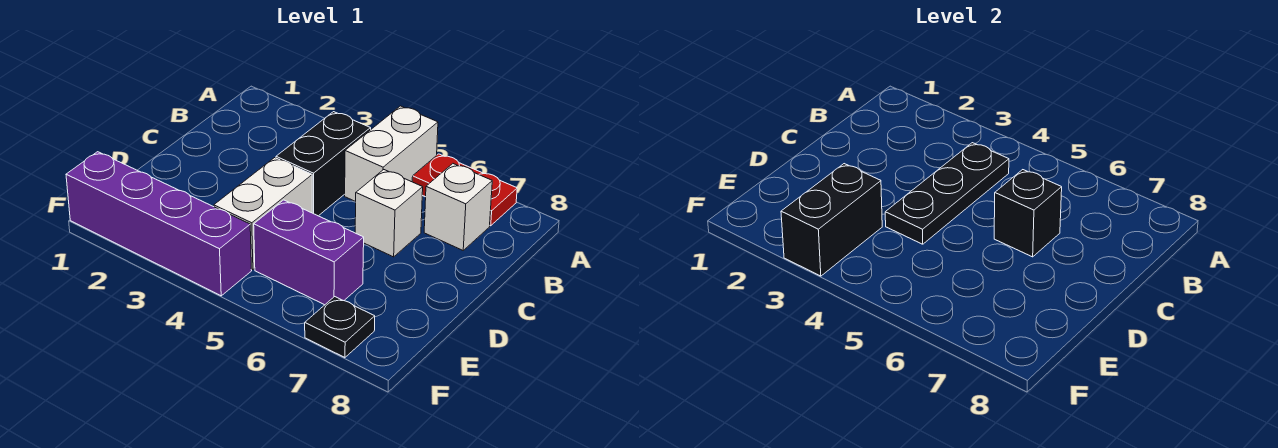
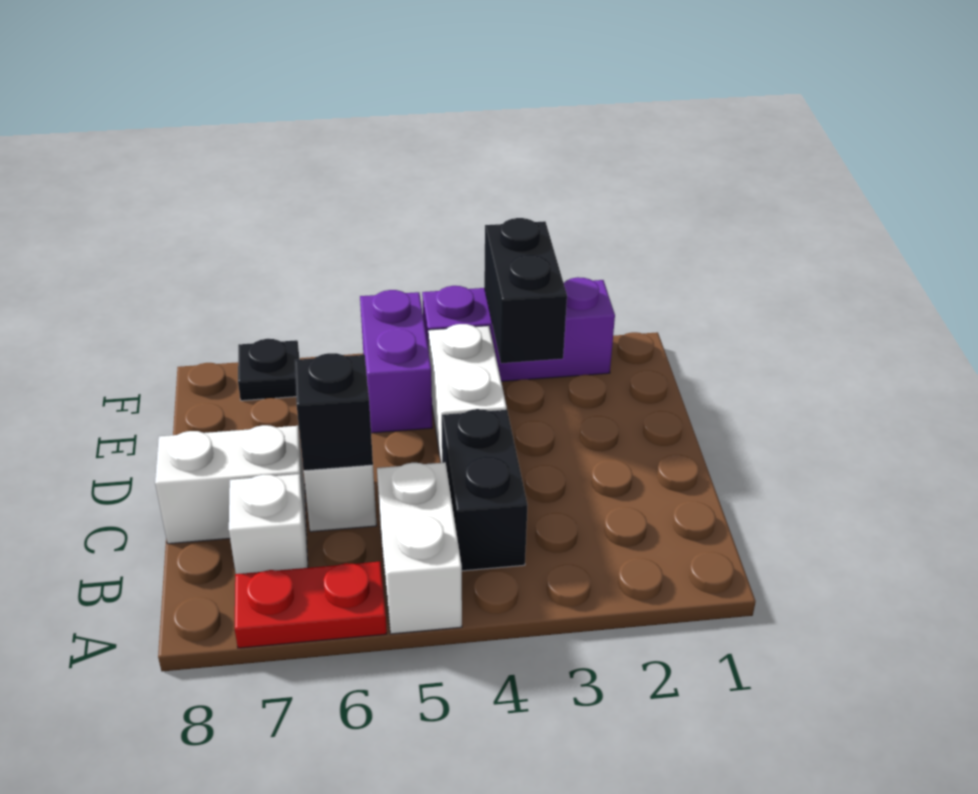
black 1x3 plate [885,143,1009,244] -> none
none -> white 1x2 brick [155,425,306,544]
purple 1x2 brick [254,200,364,305] -> purple 1x2 brick turned to [360,290,432,433]
purple 1x4 brick [66,152,252,296] -> purple 1x3 brick [422,277,615,381]

